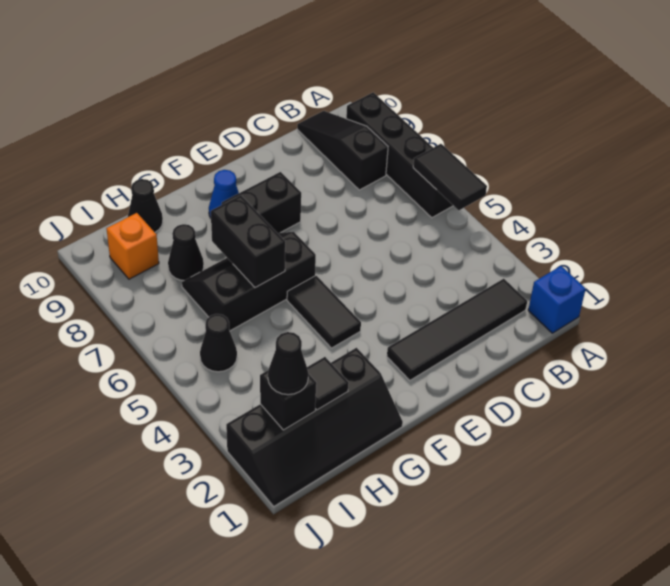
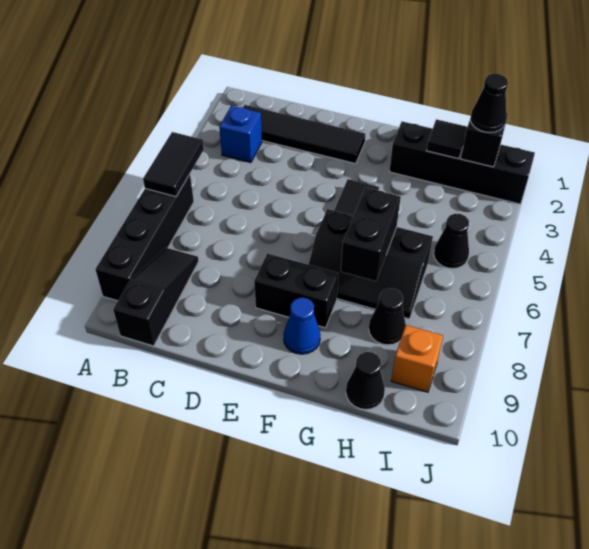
blue 1x1 brick [528,266,586,333] -> blue 1x1 brick moved to [219,106,262,163]
black 1x3 slope [297,111,388,190] -> black 1x3 slope turned to [113,248,199,346]

